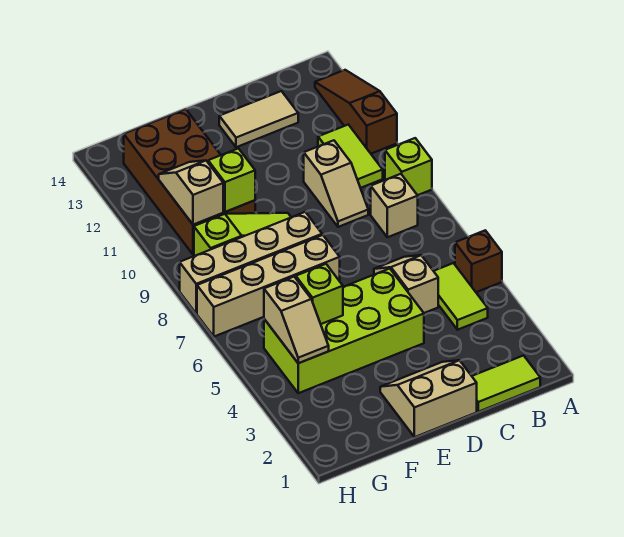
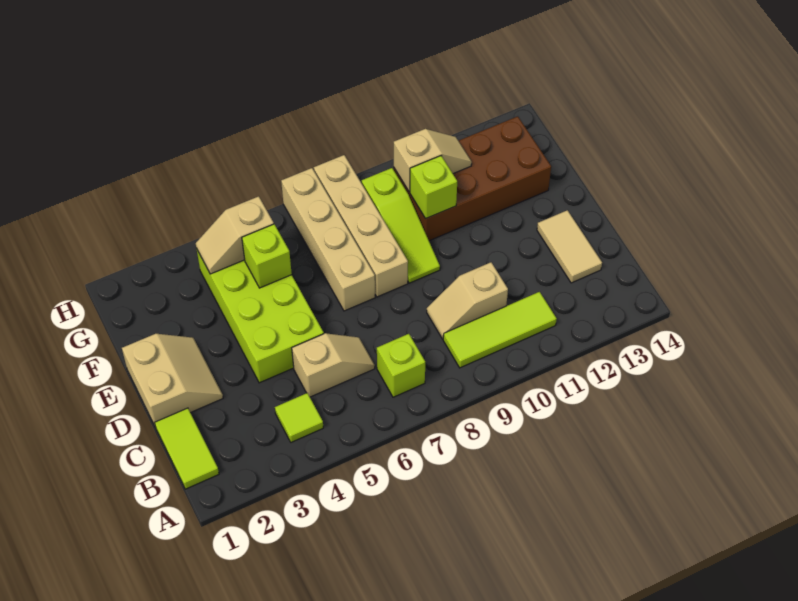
brown 1x1 brick [455,230,502,292] -> none
lime 1x1 brick [385,138,432,195] -> lime 1x1 brick moved to [377,334,425,397]
brown 1x3 slope [315,70,397,154] -> none
lime 1x2 tile [434,263,488,330] -> lime 1x1 tile [275,393,323,442]
tan 1x1 brick [371,174,418,237] -> none
lime 1x2 tile [318,125,383,188] -> lime 1x3 tile [443,292,557,368]

